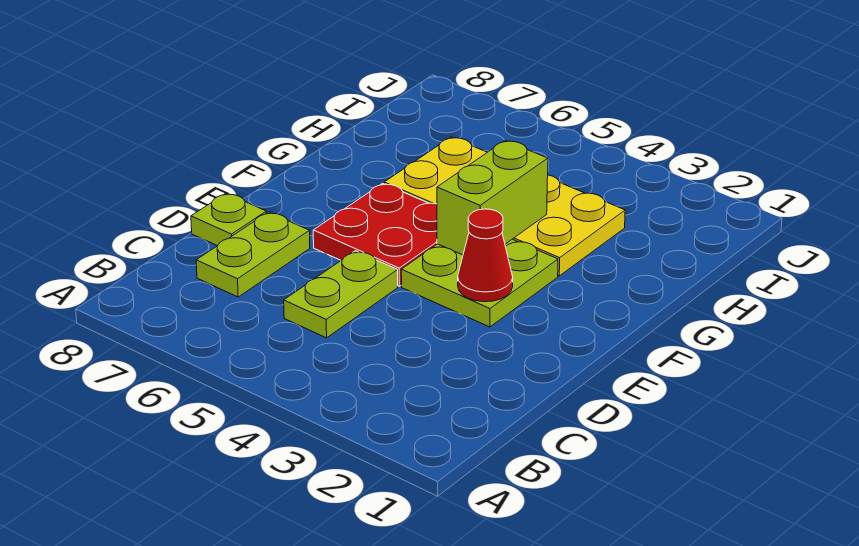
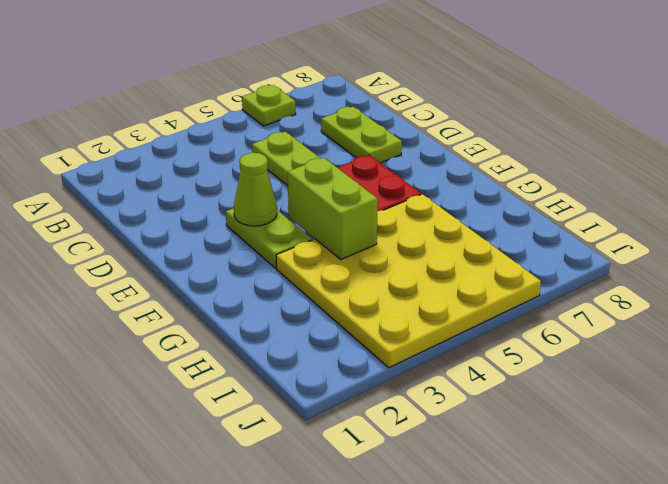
lime 1x1 plate [191,193,266,246] -> lime 1x1 plate moved to [242,85,296,126]
lime 2x2 plate [401,239,558,327] -> lime 1x2 plate [226,208,312,268]
red 1x1 cone [458,209,513,302] -> lime 1x1 cone [234,153,277,226]
yellow 2x4 plate [384,137,625,276] -> yellow 4x4 plate [276,194,541,368]

